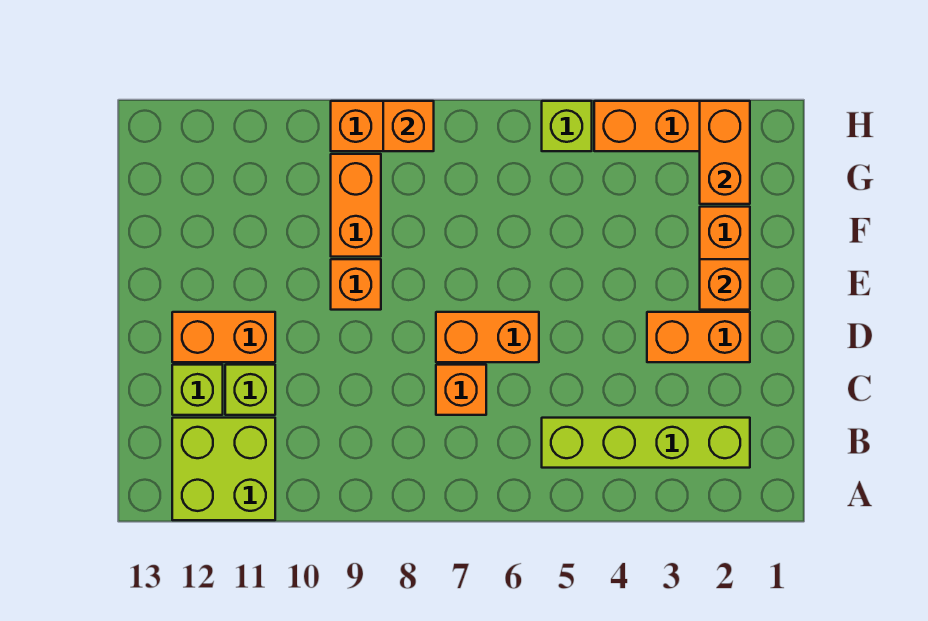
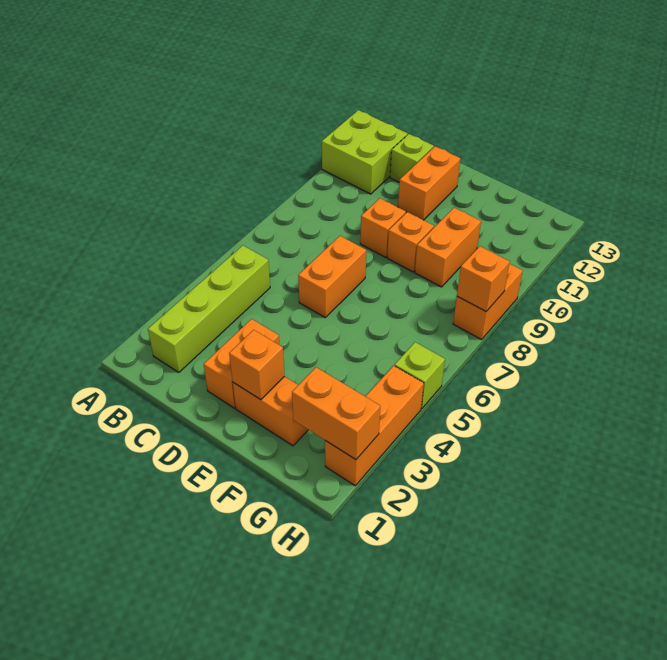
orange 1x1 brick [436,365,486,415] -> orange 1x1 brick moved to [360,198,406,257]
lime 1x1 brick [225,365,275,415] -> none
orange 1x2 brick [331,154,381,257] -> orange 1x2 brick turned to [415,208,481,287]

